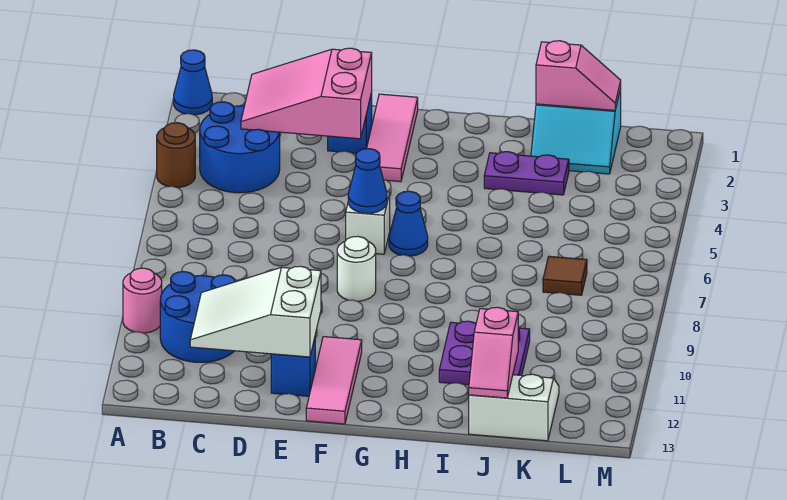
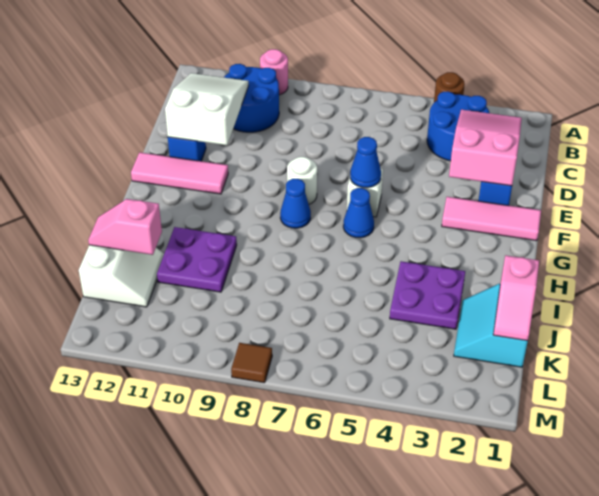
blue 1x1 cone [174,50,212,115] -> blue 1x1 cone moved to [280,179,311,228]
purple 1x2 plate [484,152,569,195] -> purple 2x2 plate [390,261,465,329]
brown 1x1 tile [543,256,587,295] -> brown 1x1 tile moved to [231,343,272,383]

